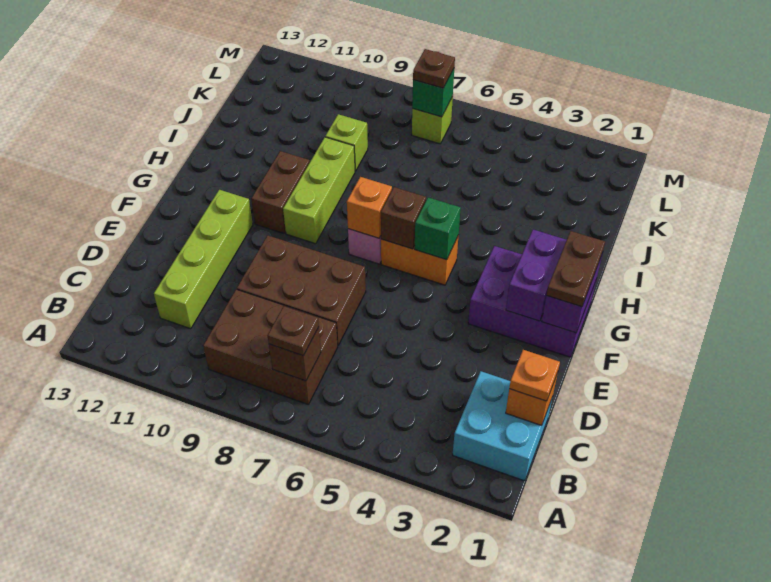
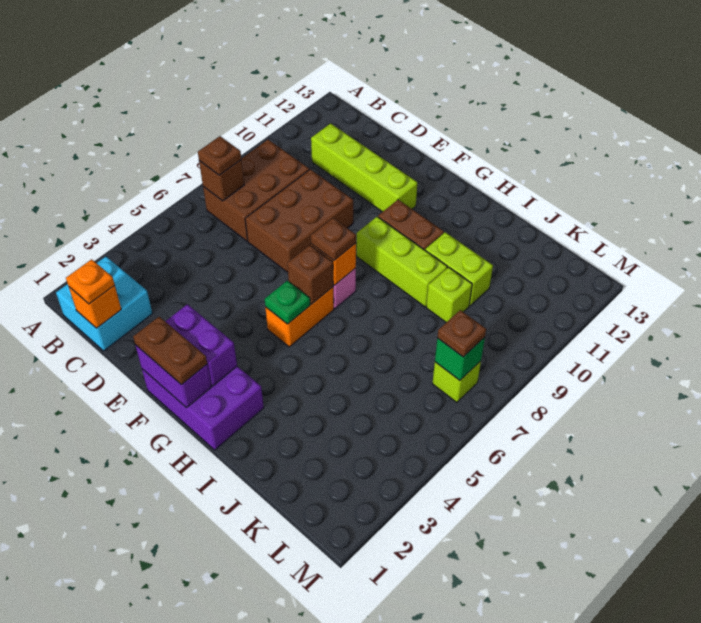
purple 2x3 brick [468,246,596,357] -> purple 2x3 brick turned to [142,366,264,450]
green 1x1 brick [415,198,461,260] -> green 1x1 plate [265,281,310,324]
none -> brown 1x1 plate [311,218,356,261]
none -> lime 1x2 brick [425,232,493,306]

